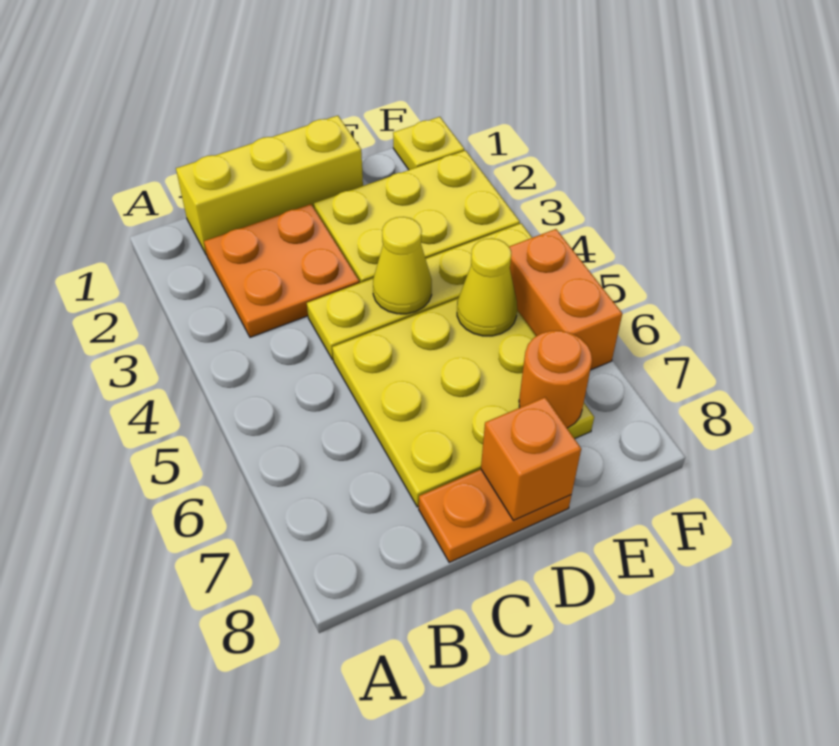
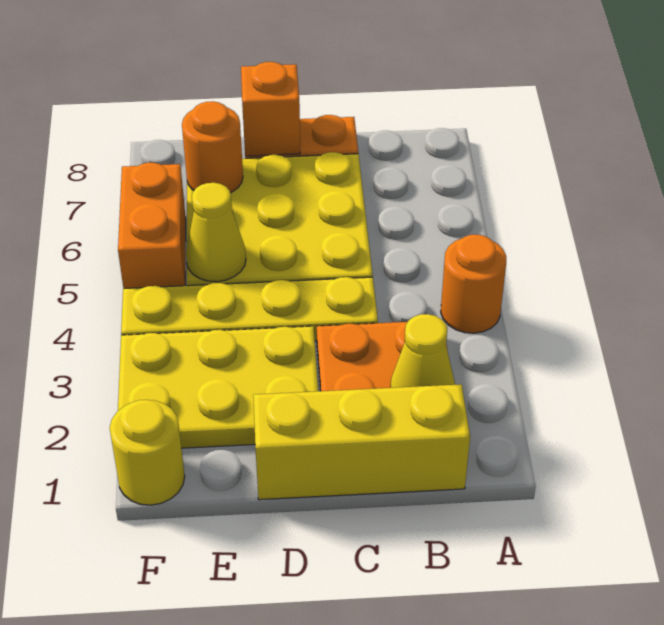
none -> orange 1x1 round brick [441,234,506,333]
yellow 1x1 cone [373,217,432,314] -> yellow 1x1 cone moved to [390,314,455,388]
yellow 1x1 plate [393,117,464,170] -> yellow 1x1 round brick [110,400,185,505]

